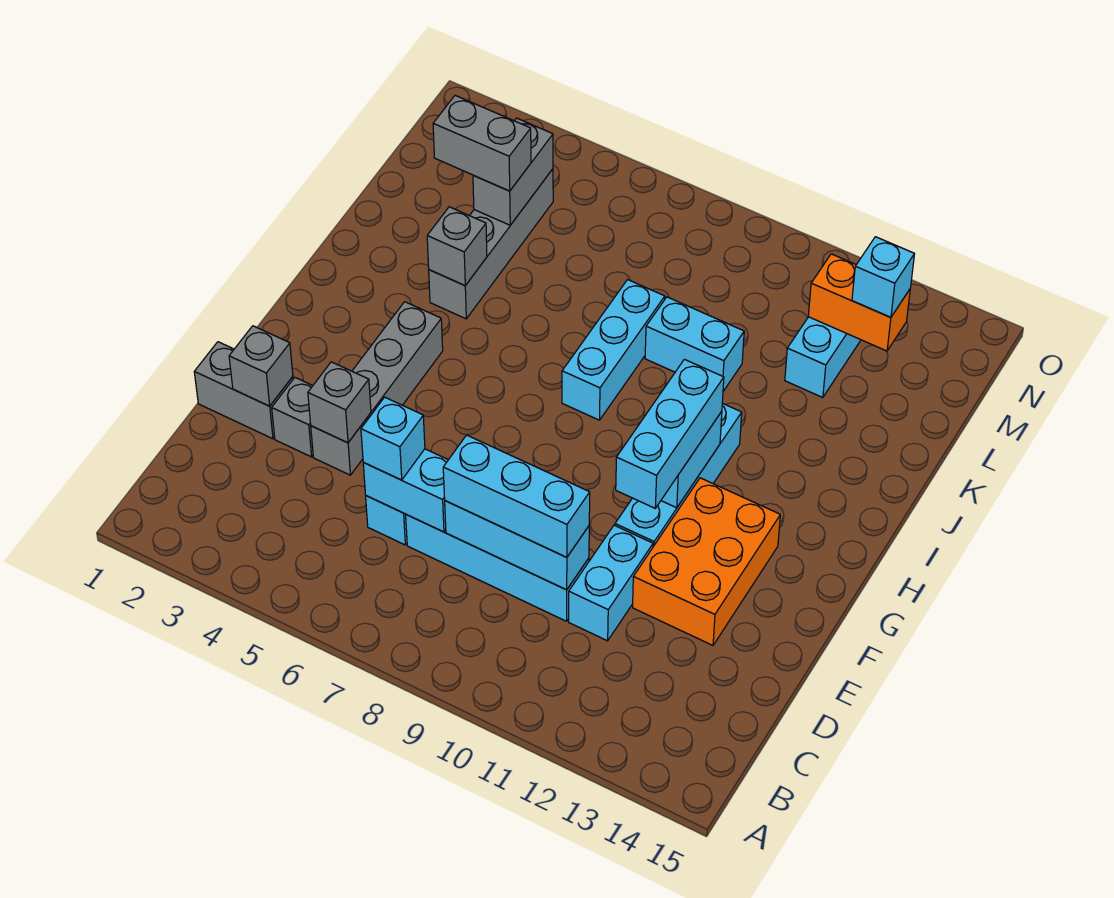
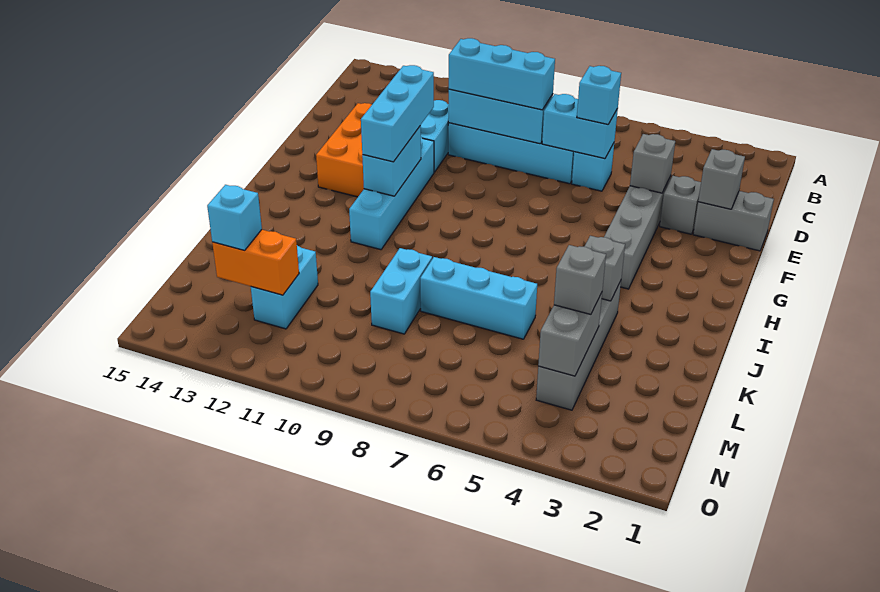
cyan 1x3 brick [562,280,665,420] -> cyan 1x3 brick turned to [420,257,537,339]
cyan 1x2 brick [645,297,744,391] -> cyan 1x2 brick turned to [370,248,432,334]
grey 1x2 brick [433,95,531,191] -> grey 1x1 brick [554,245,606,314]

